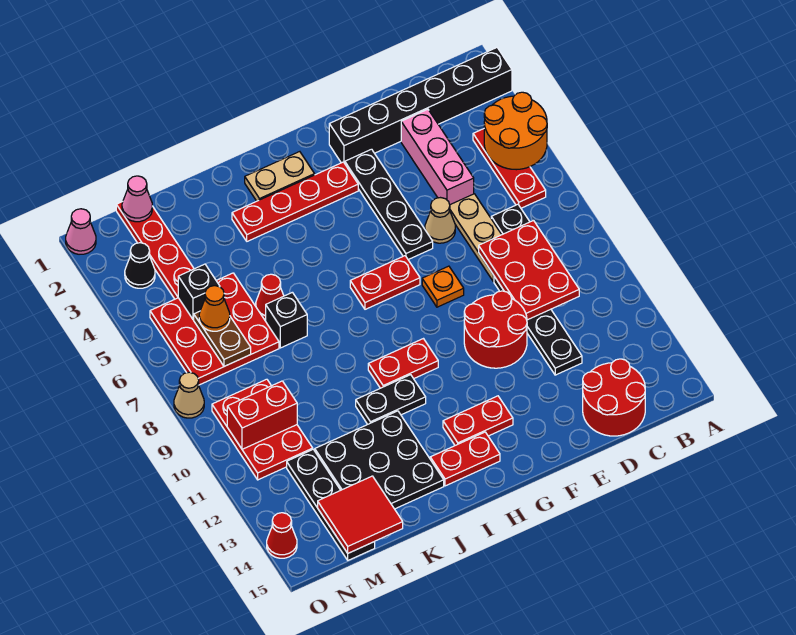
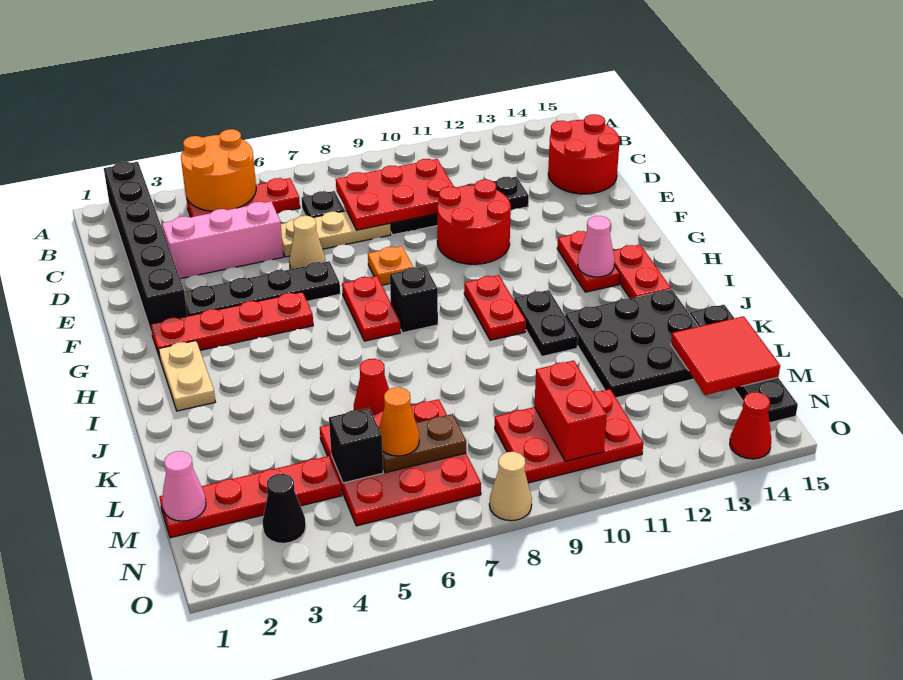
red 1x4 plate [232,162,358,241] -> red 1x4 plate turned to [150,292,313,358]
black 1x1 brick [266,292,307,348] -> black 1x1 brick moved to [390,266,438,333]
black 1x4 plate [287,449,375,560] -> black 1x4 plate turned to [690,305,798,423]
pink 1x1 cone [66,209,96,254] -> pink 1x1 cone moved to [578,216,615,277]

